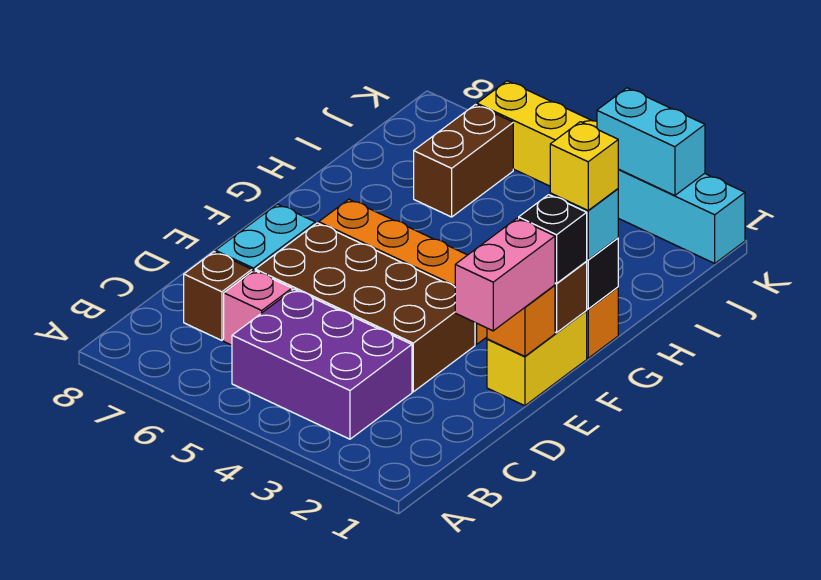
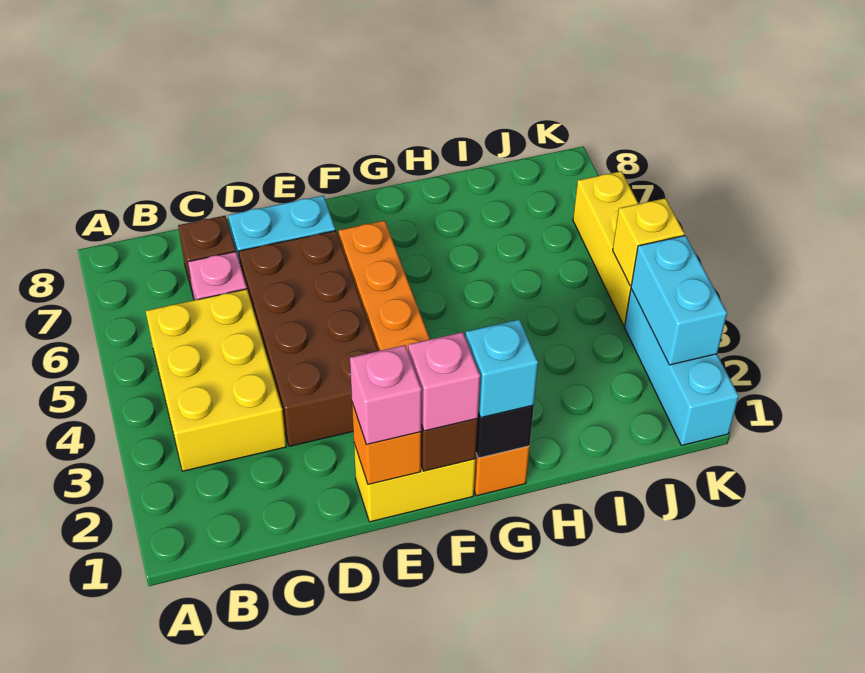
purple 2x3 brick [232,289,412,439] -> yellow 2x3 brick [146,289,286,471]
pink 1x2 brick [455,218,555,331] -> pink 1x1 brick [350,345,422,444]
black 1x1 brick [519,195,587,283] -> pink 1x1 brick [408,332,480,431]
yellow 1x1 brick [550,122,618,210] -> yellow 1x1 brick moved to [613,198,685,286]
brown 1x2 brick [414,105,513,217] -> none

